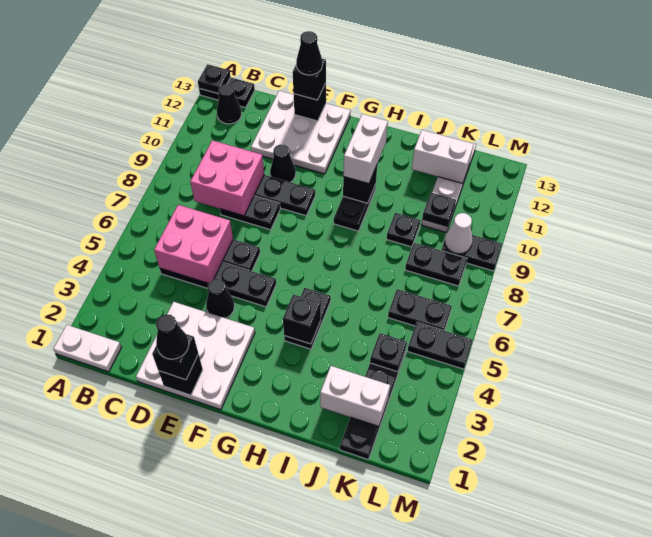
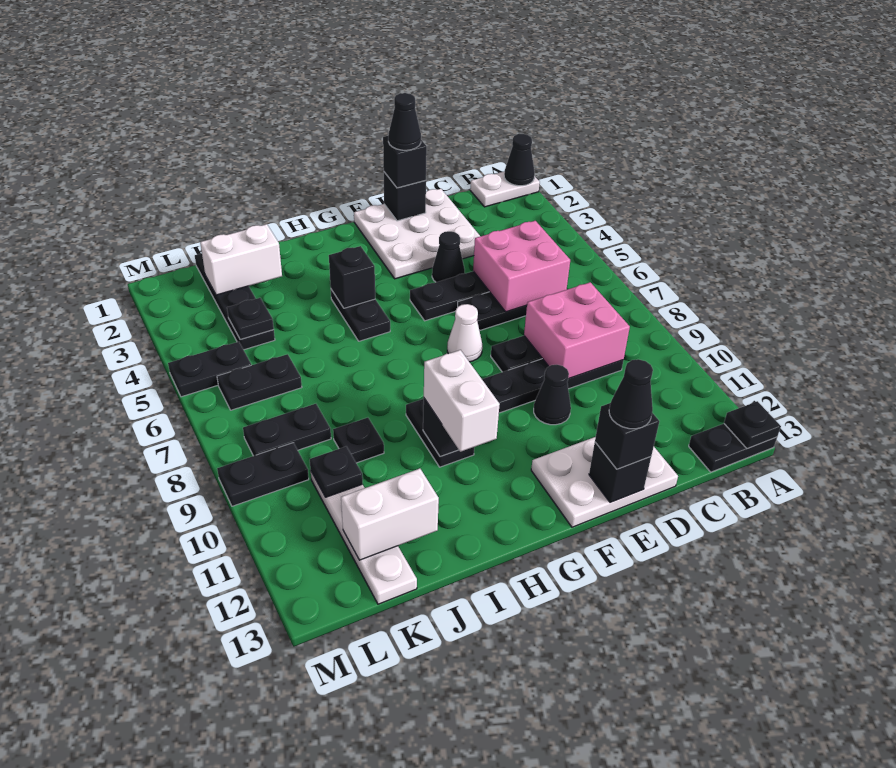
black 1x1 cone [217,84,242,124] -> black 1x1 cone moved to [504,134,535,186]
white 3x3 plate [251,91,351,174] -> white 2x3 plate [531,437,678,527]
white 1x1 cone [445,213,473,254] -> white 1x1 cone moved to [447,304,482,362]

